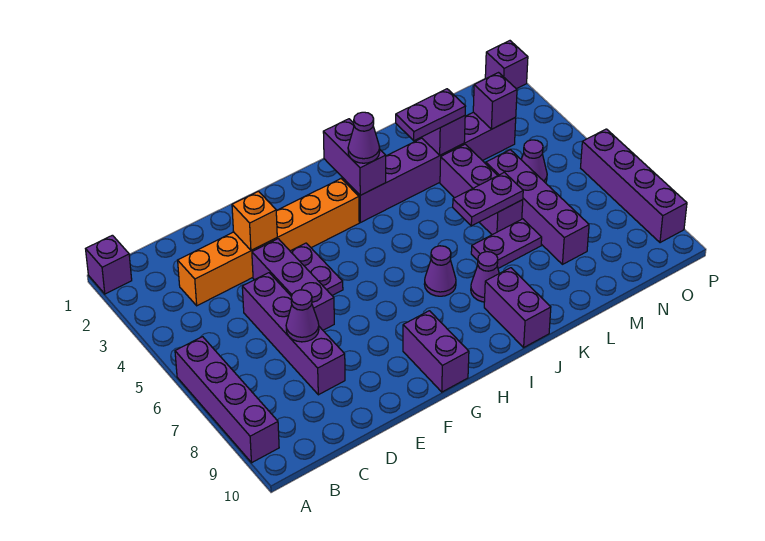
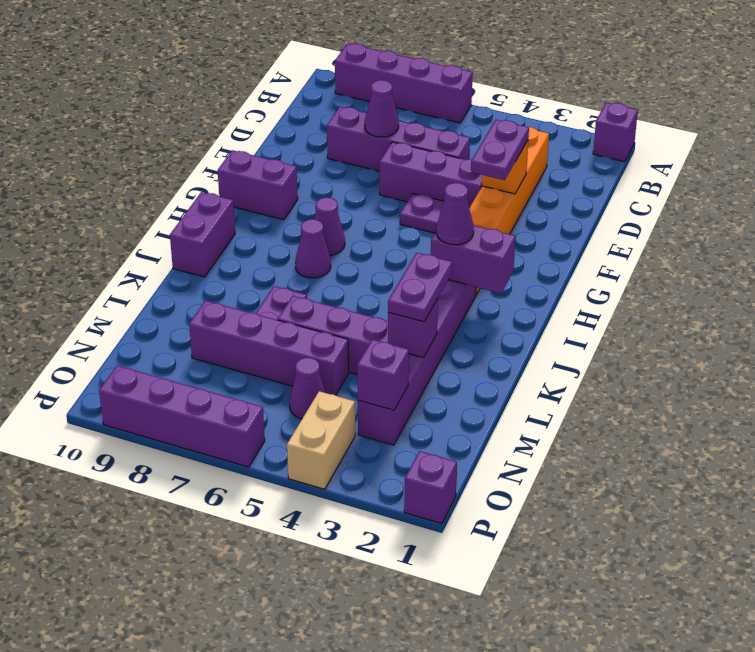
purple 1x1 cone [471,252,499,302] -> purple 1x1 cone moved to [315,197,345,255]
purple 1x2 brick [484,268,551,347] -> purple 1x2 brick turned to [170,192,235,277]
purple 1x2 plate [453,172,523,226] -> purple 1x2 plate moved to [471,120,529,180]
none -> tan 1x2 brick [287,391,355,489]

